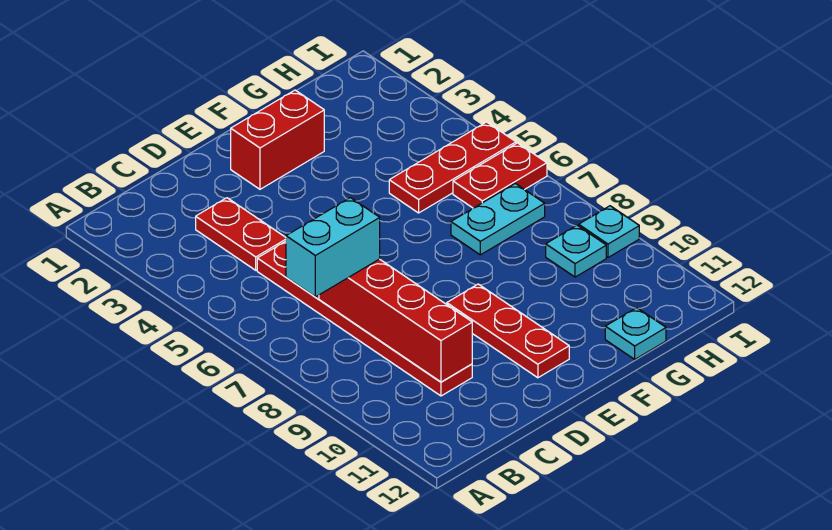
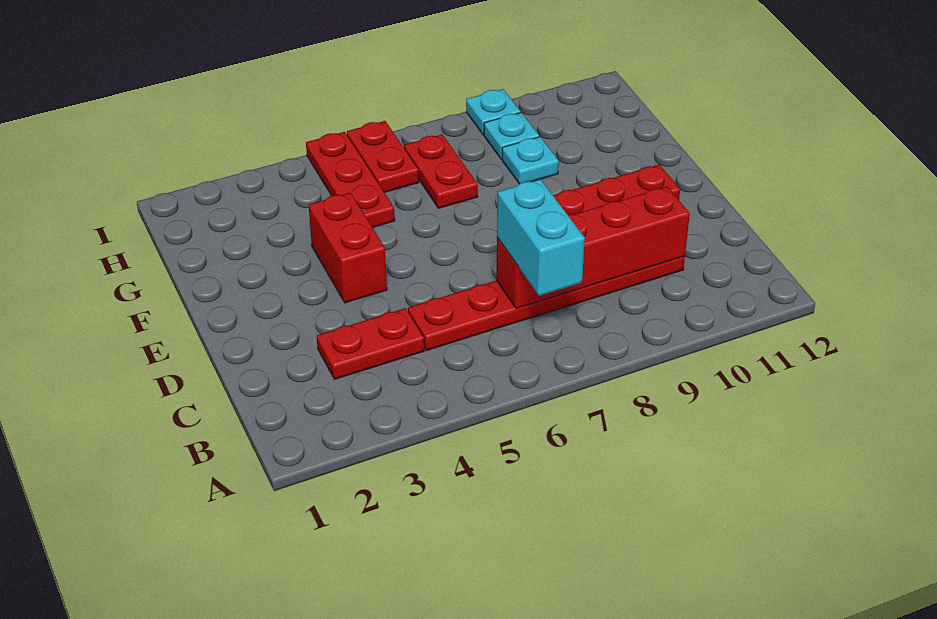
red 1x2 brick [231,90,324,189] -> red 1x2 brick moved to [309,193,387,303]
cyan 1x2 plate [451,183,545,255] -> red 1x2 plate [404,134,478,208]
cyan 1x1 plate [605,308,666,359] -> cyan 1x1 plate moved to [502,137,559,184]

